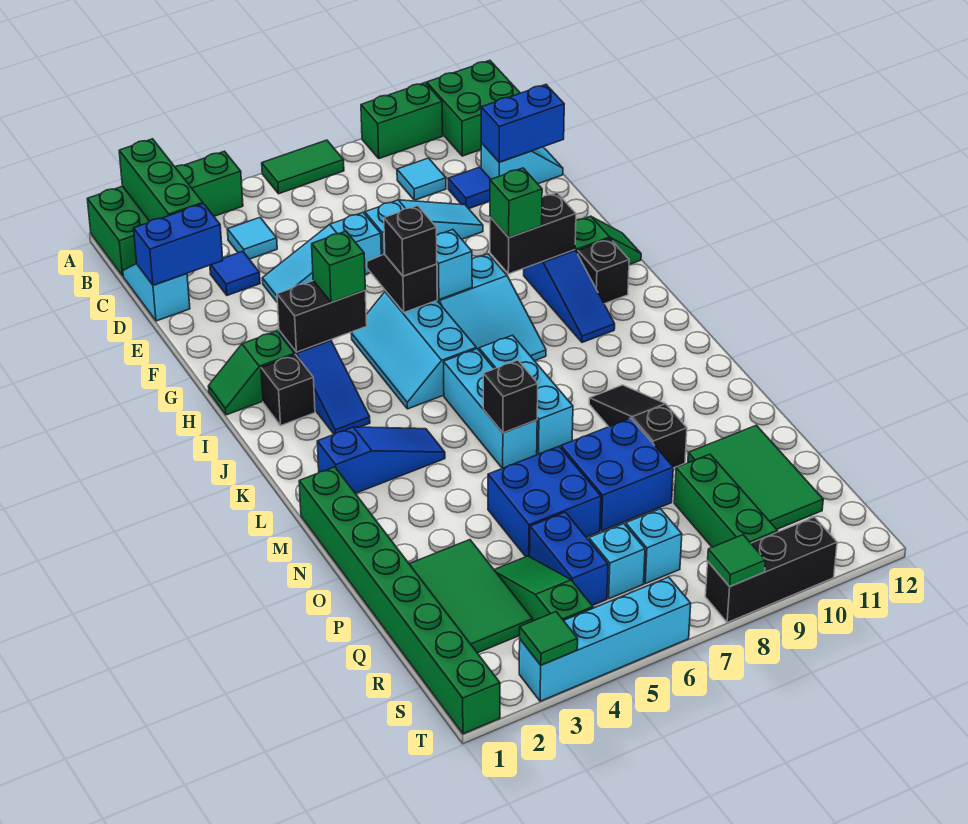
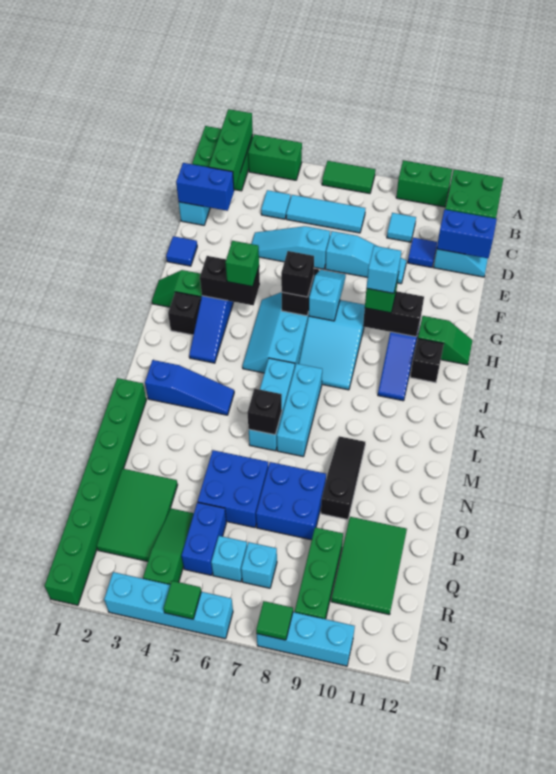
none -> cyan 1x3 tile [286,195,365,233]
blue 1x1 tile [210,251,260,295] -> blue 1x1 tile moved to [166,236,197,266]
none -> cyan 1x1 brick [367,246,401,293]
green 1x1 tile [520,612,578,665] -> green 1x1 tile moved to [163,581,201,619]
black 1x3 brick [705,517,837,623] -> cyan 1x3 brick [257,612,355,666]

